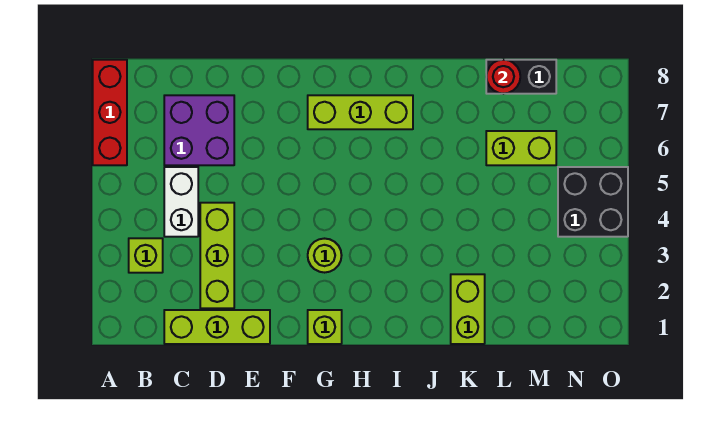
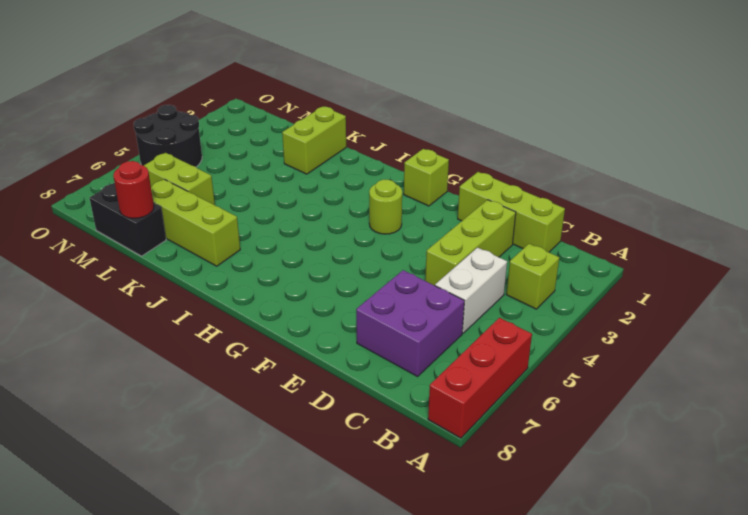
lime 1x3 brick [308,95,413,129] -> lime 1x3 brick moved to [151,179,240,266]
black 2x2 brick [558,167,628,237] -> black 2x2 round brick [134,105,202,167]

